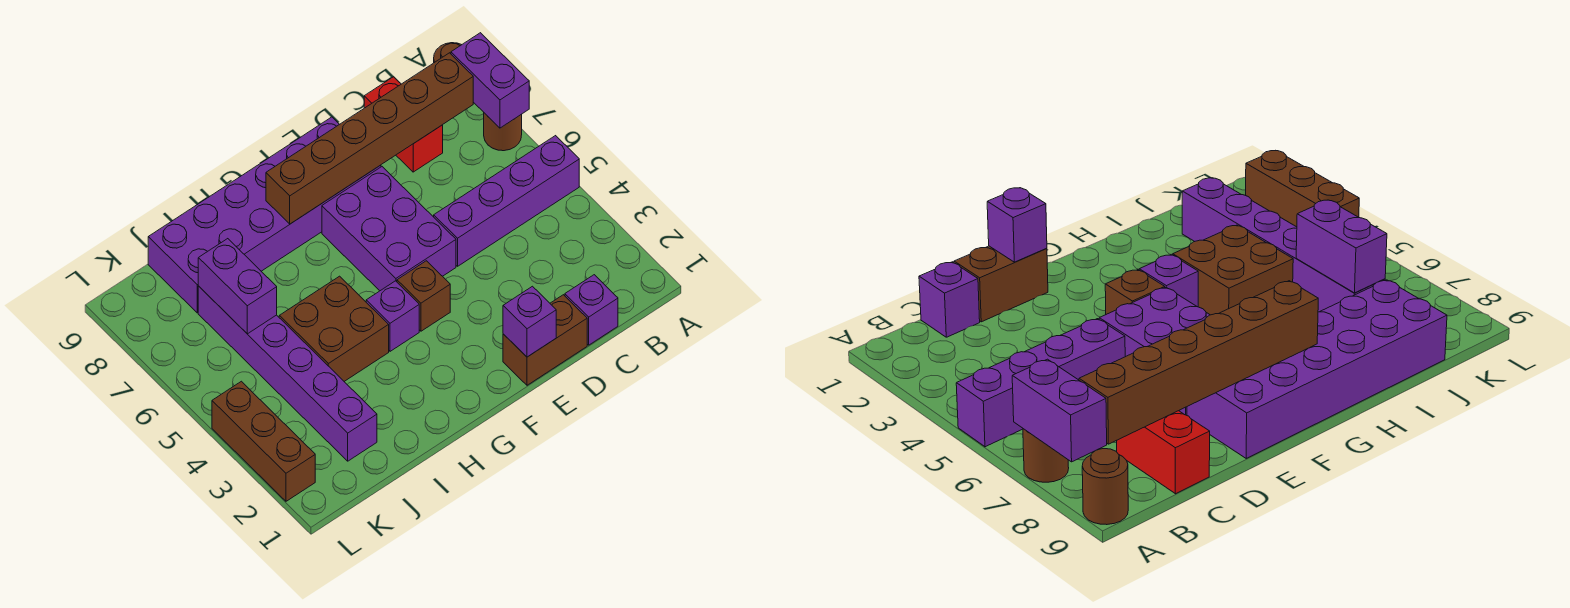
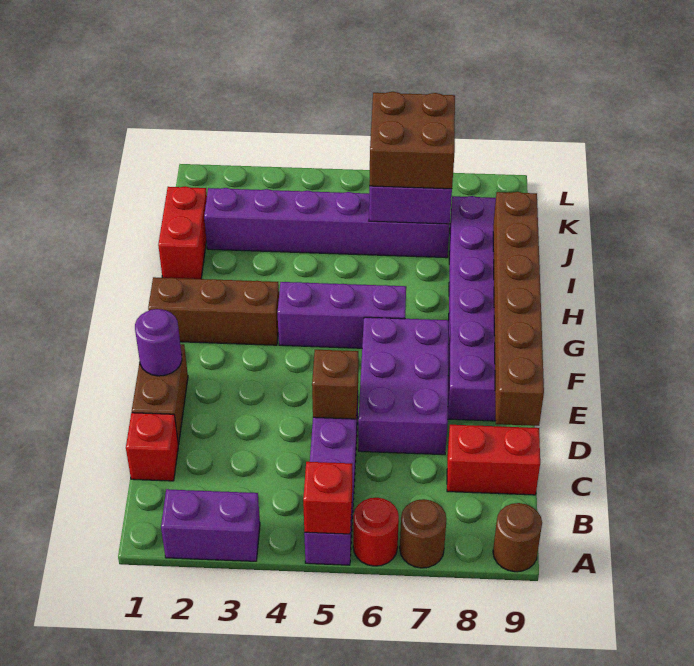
none -> red 1x1 brick [303,462,352,534]
none -> red 1x1 round brick [353,498,399,566]
purple 1x2 brick [451,33,529,128] -> purple 1x2 brick moved to [161,489,260,561]
brown 1x6 brick [266,53,473,224] -> brown 1x6 brick moved to [493,192,544,426]
purple 1x1 brick [565,275,618,345] -> red 1x1 brick [126,413,178,481]
purple 1x1 brick [503,286,556,357] -> purple 1x1 round brick [135,309,182,376]
purple 2x3 brick [322,167,456,291] -> purple 2x3 brick turned to [358,317,449,455]
brown 1x1 brick [397,261,450,331] -> brown 1x1 brick moved to [312,350,358,419]
purple 1x1 brick [366,281,419,351] -> purple 1x3 brick [278,282,406,348]
brown 2x2 brick [279,276,389,381] -> brown 2x2 brick moved to [369,92,455,189]
none -> red 1x2 brick [158,186,207,279]
brown 1x3 brick [212,381,315,501] -> brown 1x3 brick moved to [148,277,279,345]

